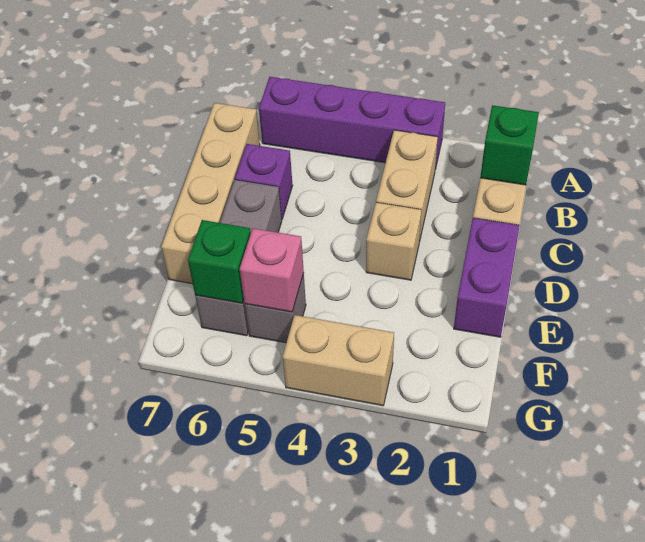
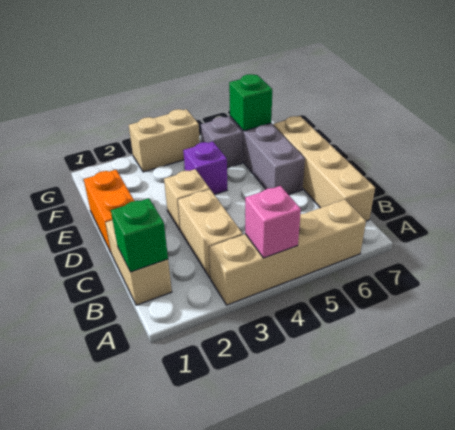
purple 1x4 brick [259,77,445,169] -> tan 1x4 brick [209,200,366,305]
purple 1x1 brick [235,144,293,219] -> purple 1x1 brick moved to [183,141,227,195]
purple 1x2 brick [454,218,520,337] -> orange 1x2 brick [84,170,134,252]
pink 1x1 brick [240,229,304,312] -> pink 1x1 brick moved to [245,186,301,258]

